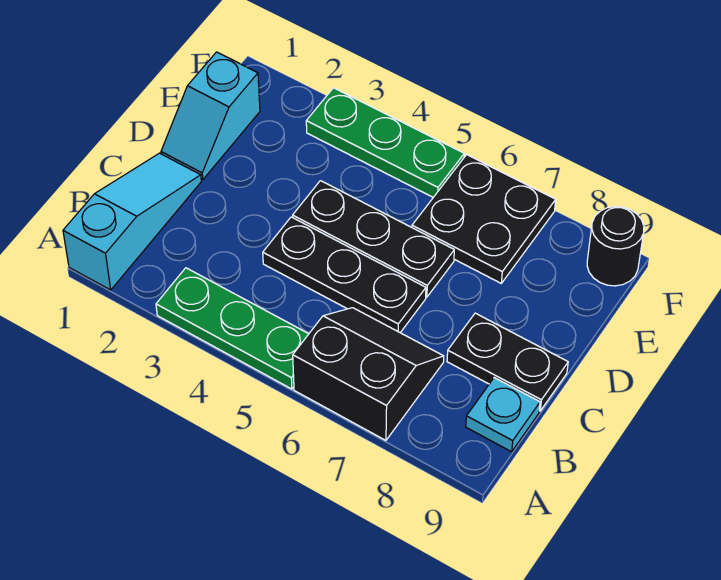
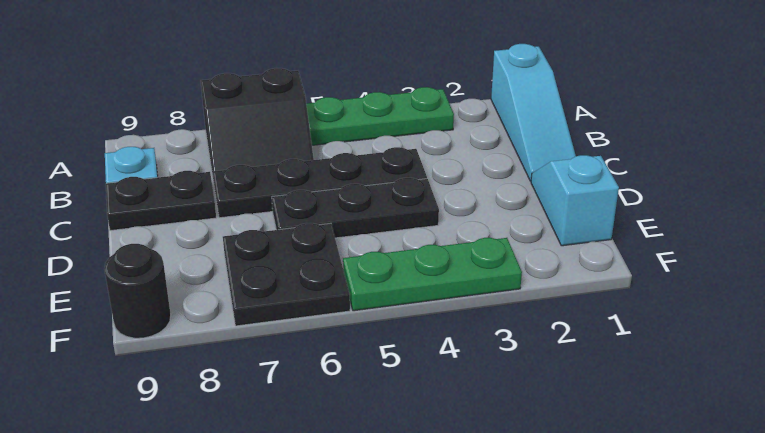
black 1x3 plate [263,217,426,333] -> black 1x4 plate [213,147,427,218]

